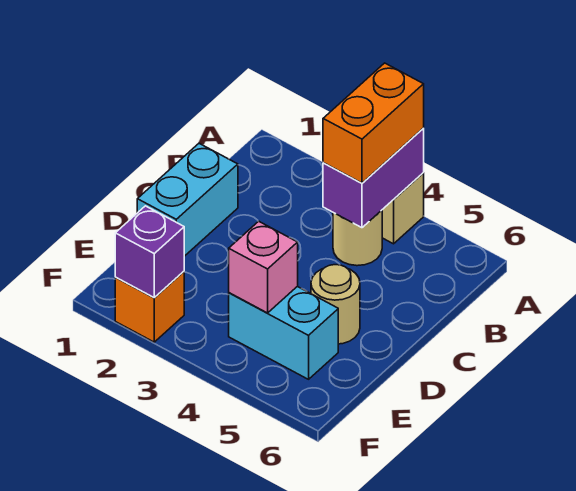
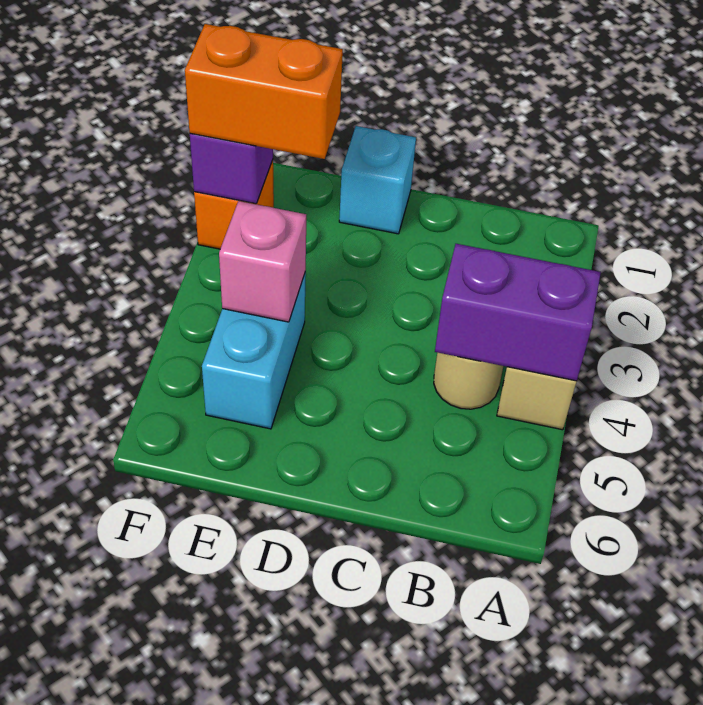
orange 1x2 brick [323,63,424,183] -> orange 1x2 brick moved to [185,24,343,159]
cyan 1x2 brick [137,143,238,256] -> cyan 1x1 brick [339,126,416,234]
tan 1x1 round brick [311,265,360,344] -> none

